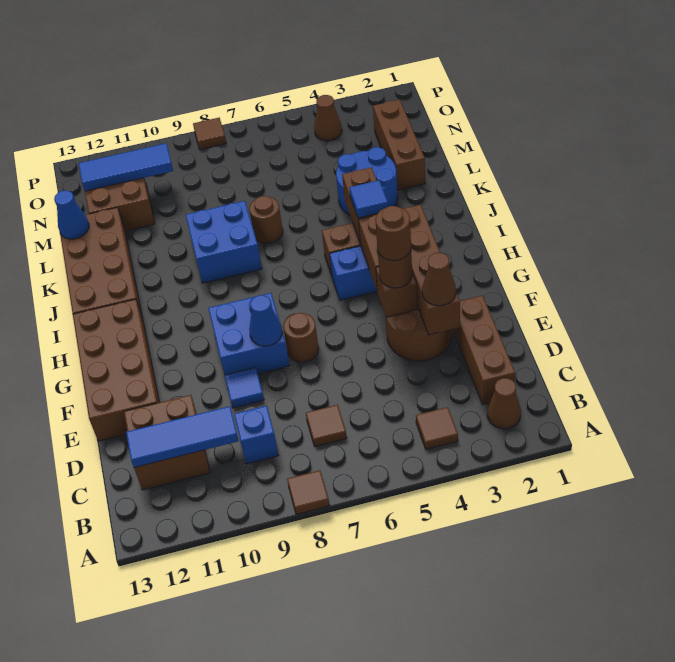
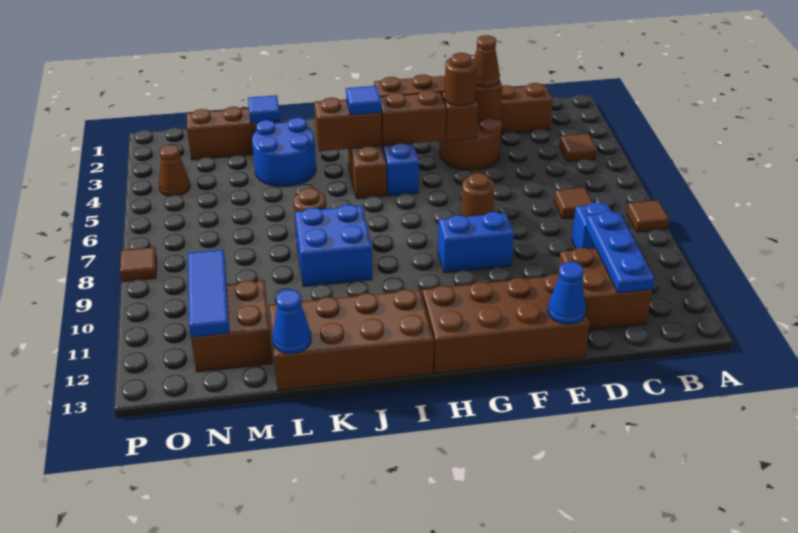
brown 1x1 cone [487,378,521,429] -> none
blue 1x3 tile [126,406,239,467] -> blue 1x3 plate [586,211,655,293]
blue 1x1 tile [225,368,264,408] -> blue 1x1 tile moved to [248,95,280,123]
brown 1x1 round brick [375,206,411,261] -> none
blue 2x2 brick [208,293,290,375] -> blue 1x2 brick [438,212,514,273]
blue 1x1 cone [249,295,282,346] -> blue 1x1 cone moved to [548,262,586,324]

